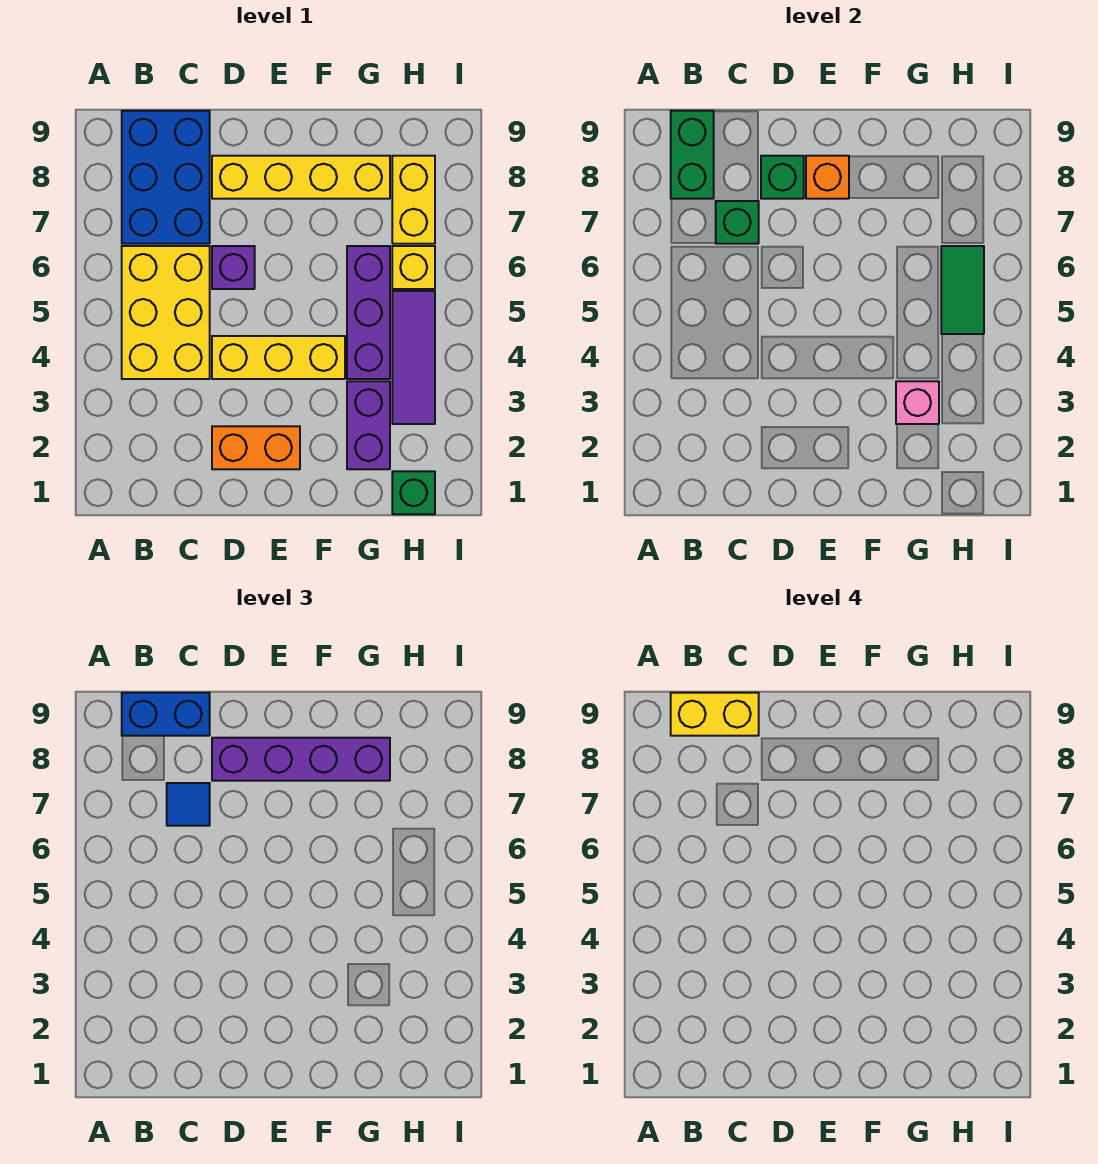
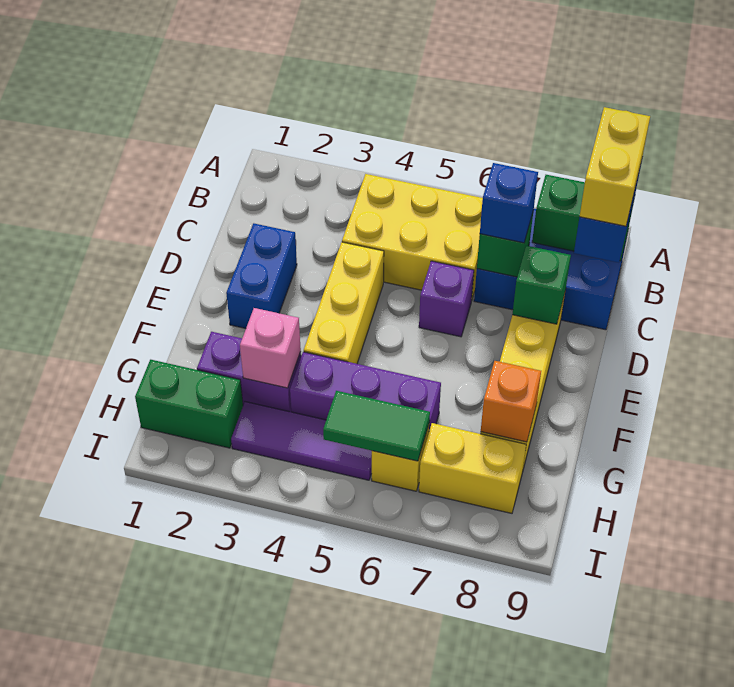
blue 1x1 tile [167,783,210,826] -> blue 1x1 brick [480,163,538,243]
orange 1x2 brick [212,426,300,469] -> blue 1x2 brick [226,223,297,328]
purple 1x4 brick [212,738,390,781] -> none
orange 1x1 brick [806,156,849,199] -> orange 1x1 brick moved to [481,361,541,442]
green 1x1 brick [392,471,435,514] -> green 1x2 brick [135,360,243,448]

